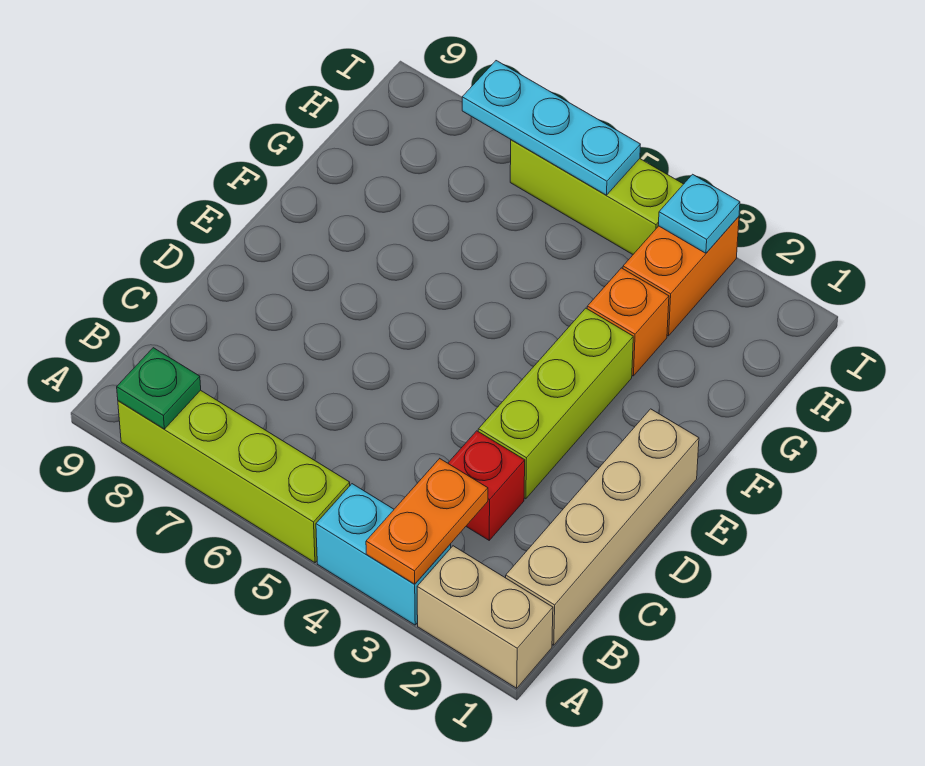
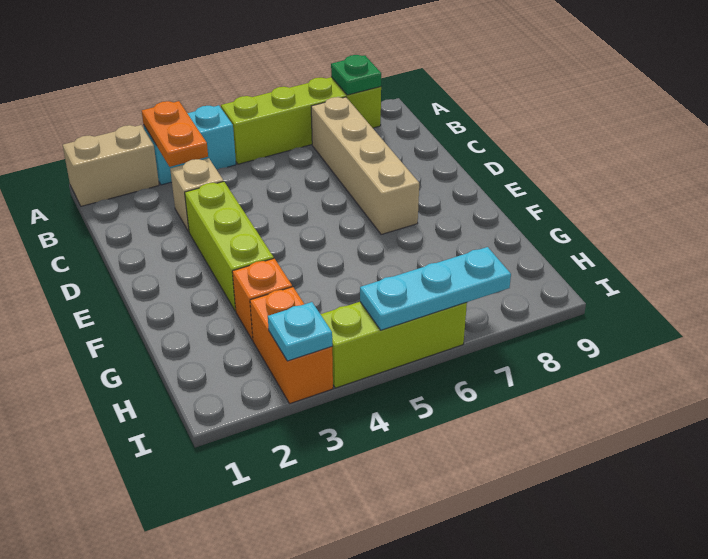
tan 1x4 brick [506,409,699,645] -> tan 1x4 brick moved to [311,97,419,235]
red 1x1 brick [448,431,525,540] -> tan 1x1 brick [170,158,224,231]

